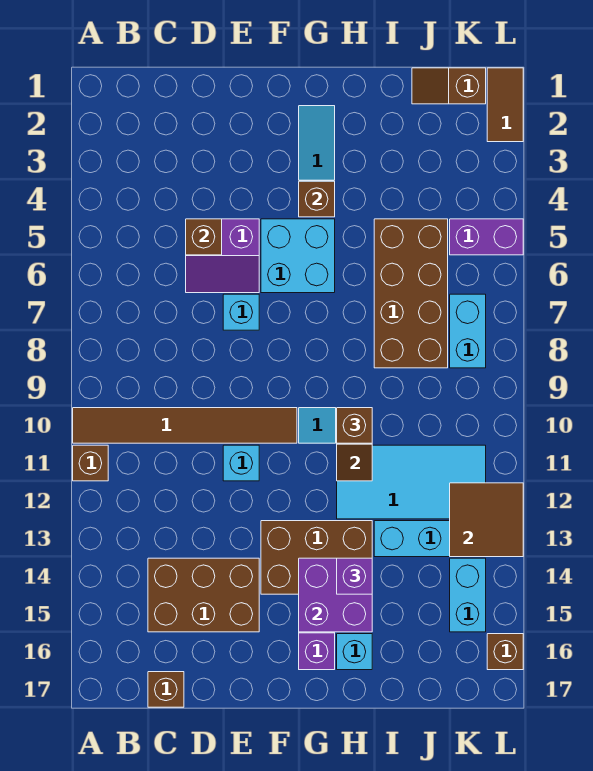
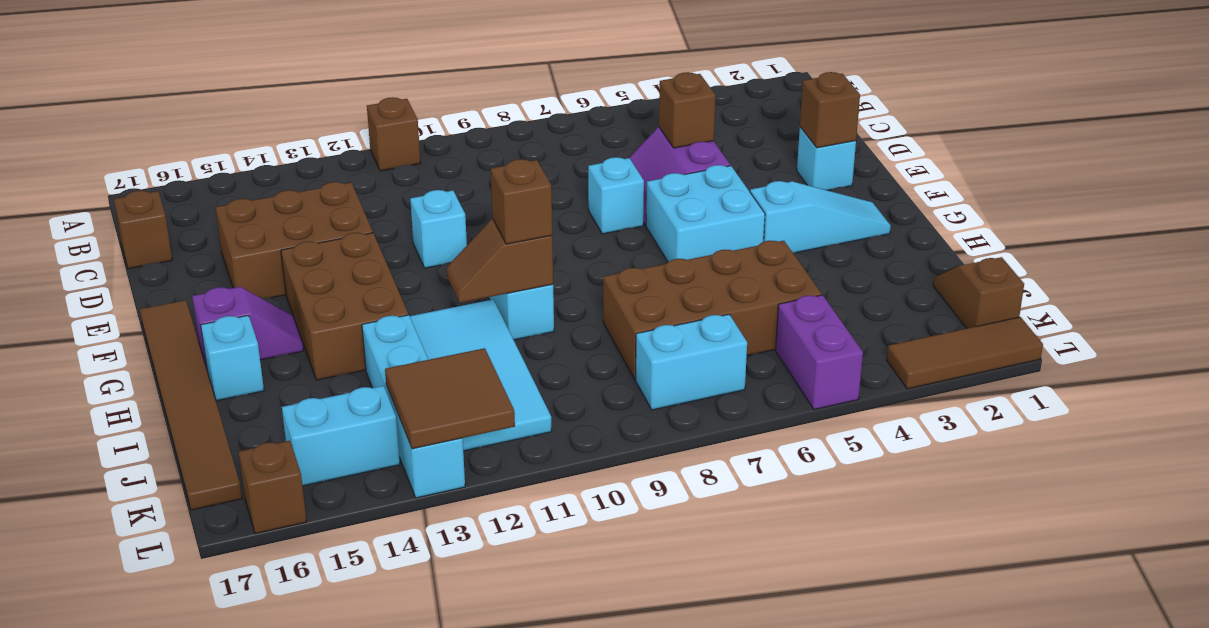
brown 1x6 tile [73,408,297,443] -> brown 1x6 tile moved to [140,300,242,510]
brown 2x3 brick [148,558,259,632] -> brown 2x3 brick turned to [215,182,373,298]
none -> cyan 1x1 brick [797,127,856,190]
brown 1x1 brick [299,181,335,217] -> brown 1x1 brick moved to [800,72,860,148]
purple 2x2 brick [299,558,372,632] -> none
purple 1x1 brick [337,558,372,594] -> none
brown 1x2 tile [487,68,523,142] -> brown 1x3 tile [887,317,1043,389]

